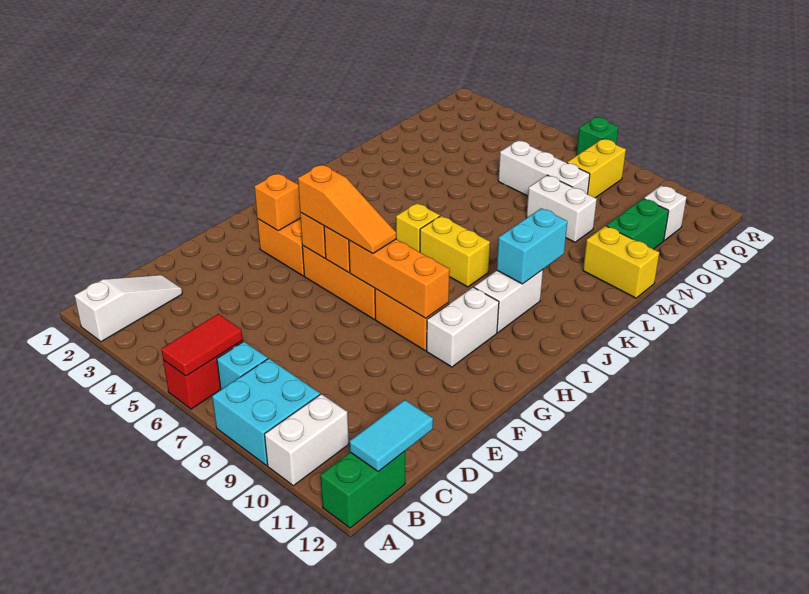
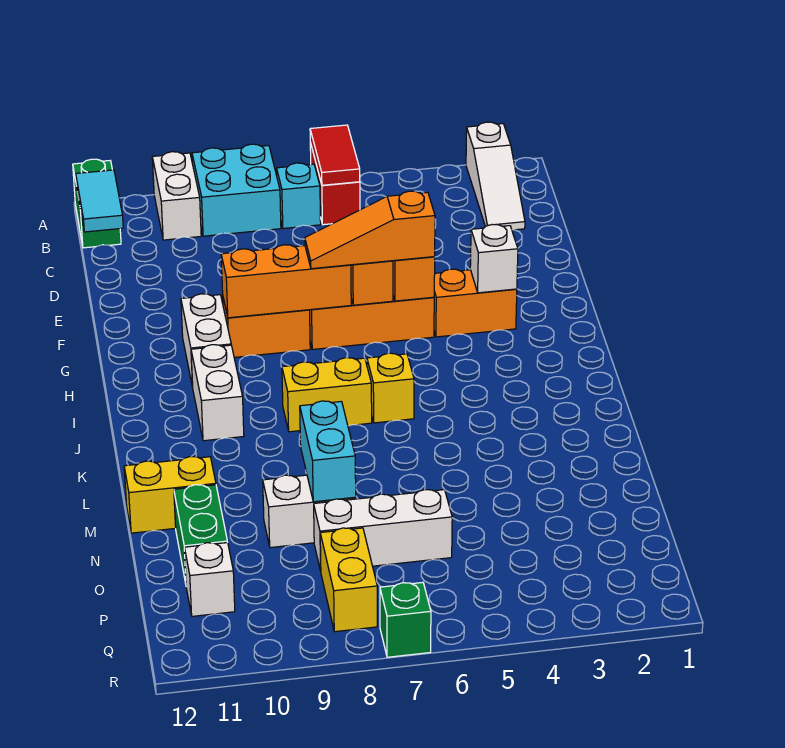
orange 1x1 brick [254,173,300,231] -> white 1x1 brick [470,224,518,293]
cyan 1x2 brick [497,208,567,284] -> cyan 1x2 brick moved to [300,401,356,502]

